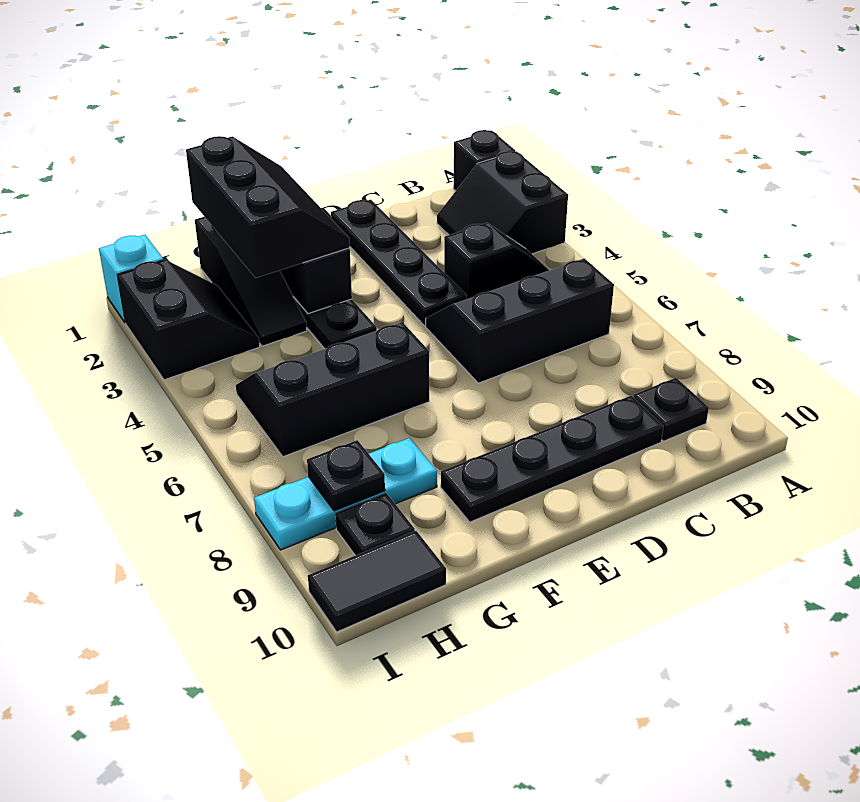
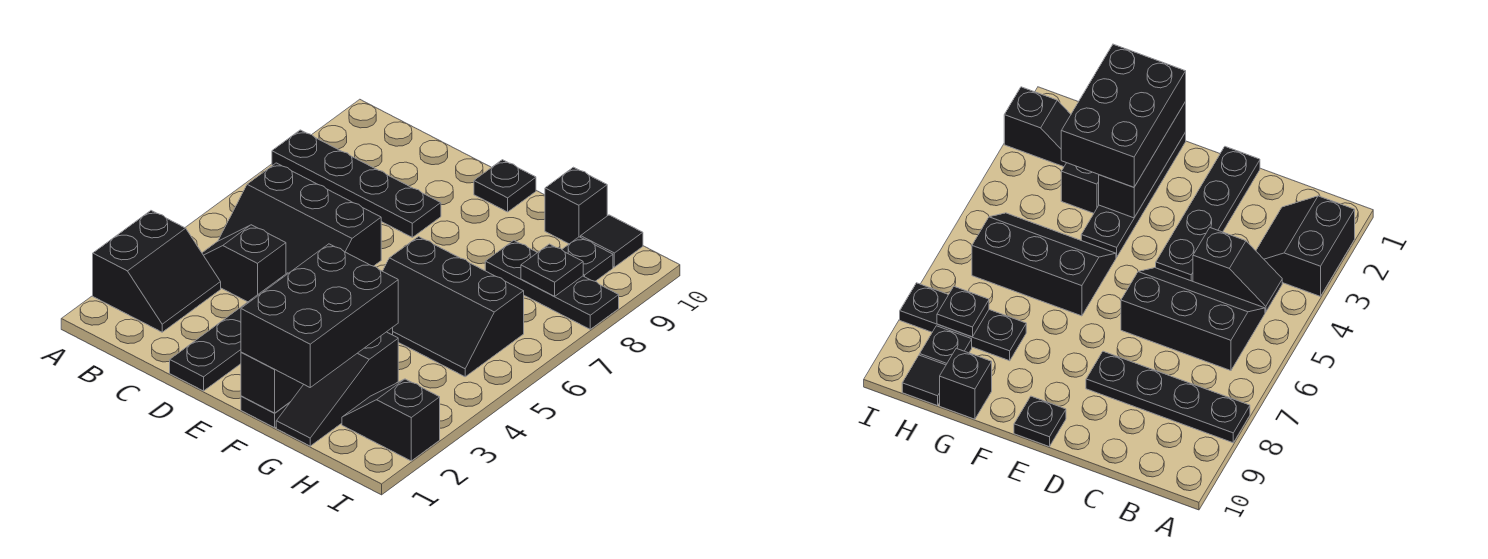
black 1x1 brick [453,130,515,191] -> black 1x1 brick moved to [545,167,607,244]
black 1x1 plate [633,378,709,441] -> black 1x1 plate moved to [474,160,536,212]
black 1x4 plate [441,396,663,522] -> black 1x4 plate moved to [272,130,441,237]
black 2x3 slope [186,136,350,278] -> black 2x3 brick [241,244,398,387]
black 1x3 slope [195,217,307,346] -> black 1x3 slope turned to [276,332,398,446]
cyan 1x3 plate [254,438,437,550] -> black 1x3 plate [485,240,619,329]
black 2x2 slope [117,260,260,380] -> black 1x2 slope [342,379,440,461]
black 1x2 tile [308,531,446,632] -> black 1x1 tile [581,215,643,267]
cyan 1x1 brick [99,235,164,323] -> none

